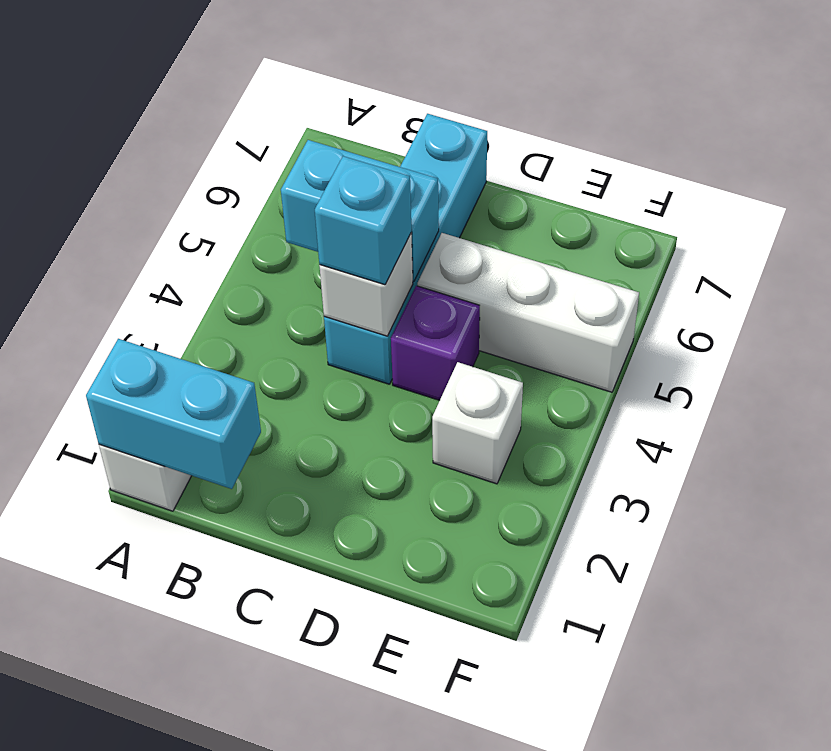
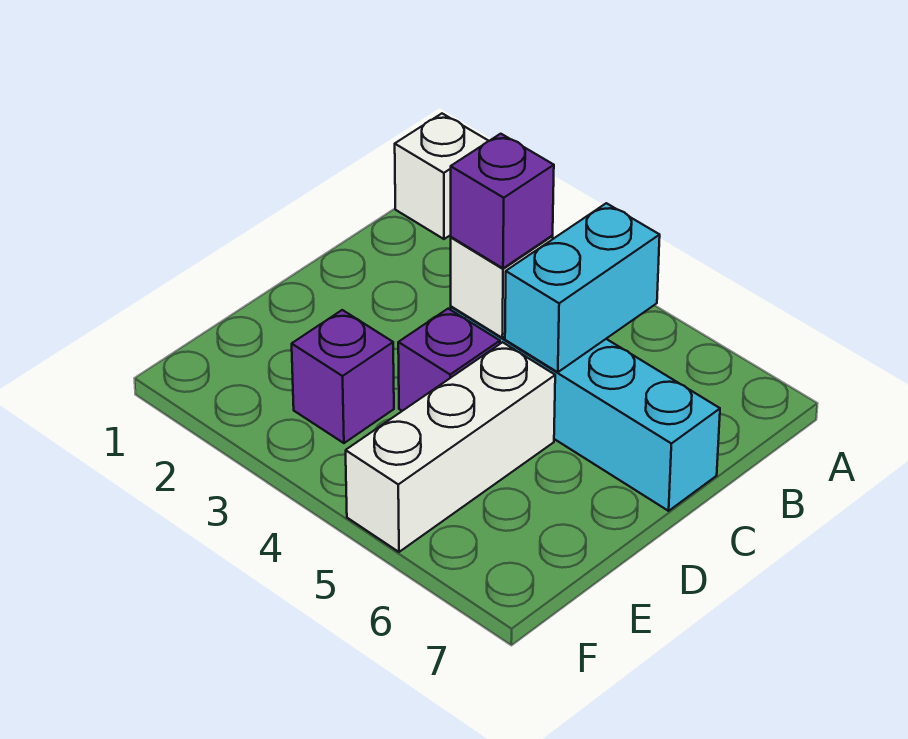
cyan 1x2 brick [86,339,261,489] -> none
cyan 1x1 brick [315,156,411,285] -> purple 1x1 brick [451,134,554,268]
white 1x1 brick [432,362,523,484] -> purple 1x1 brick [292,310,394,443]

